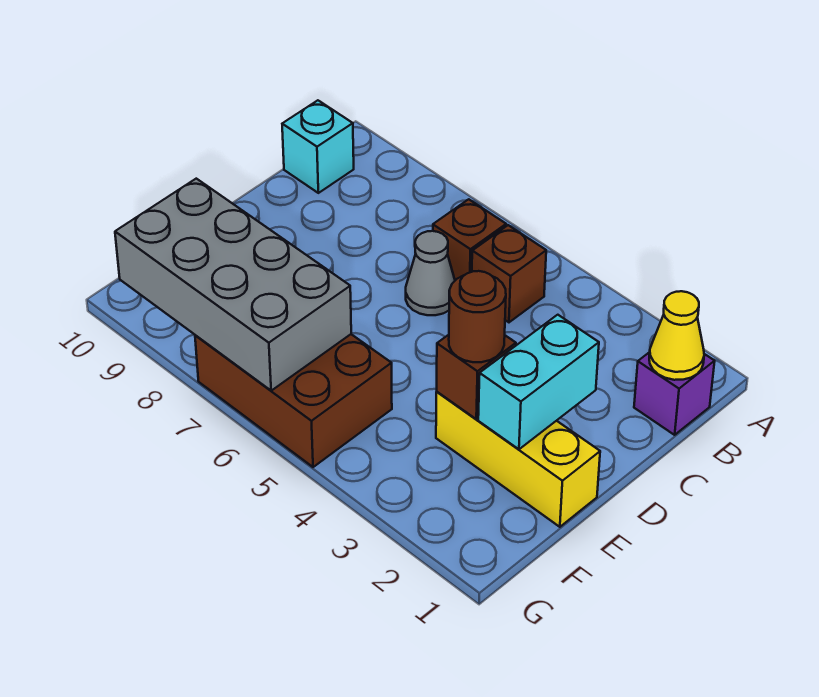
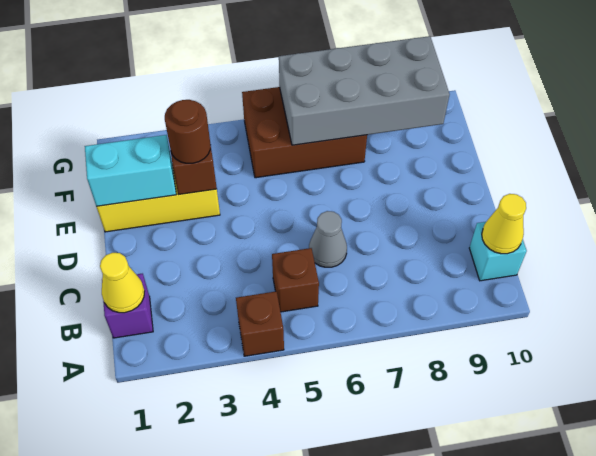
brown 1x1 brick [433,199,506,280] -> brown 1x1 brick moved to [236,291,284,356]
none -> yellow 1x1 cone [482,194,526,254]
cyan 1x2 brick [478,315,599,449] -> cyan 1x2 brick turned to [85,135,176,206]

